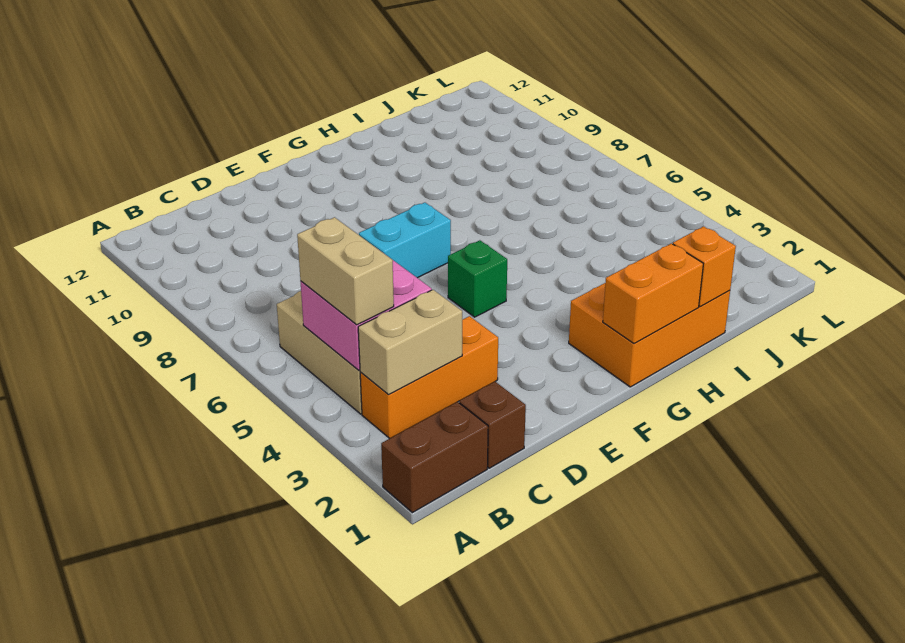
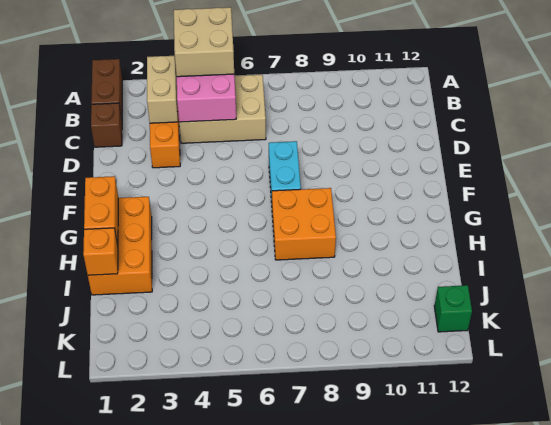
tan 1x2 brick [297,217,394,325] -> tan 2x2 brick [174,7,234,77]
green 1x1 brick [448,240,507,317] -> green 1x1 brick moved to [434,285,472,332]
none -> orange 2x2 brick [272,188,336,260]

